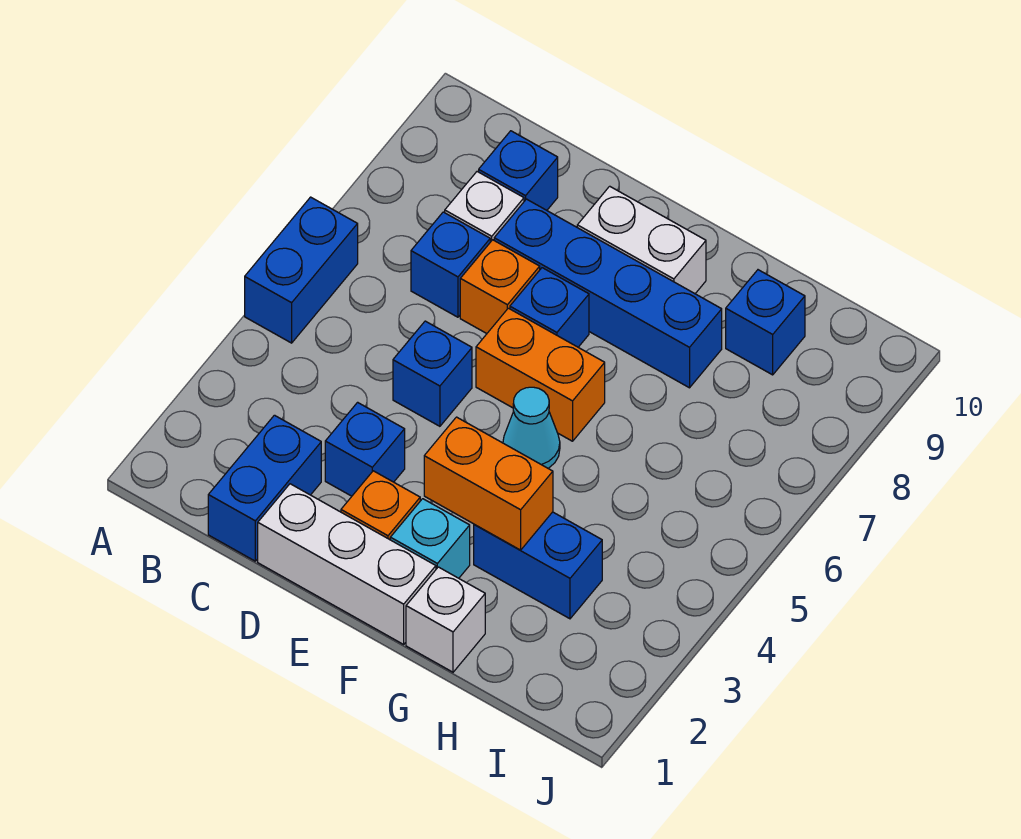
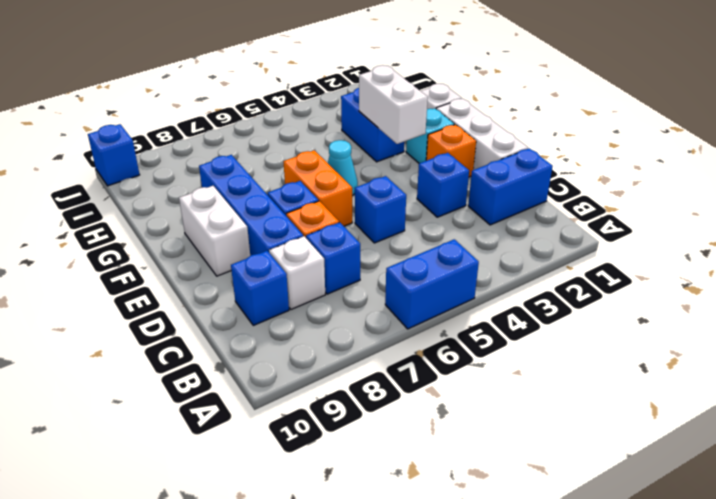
orange 1x2 brick [424,417,553,550] -> white 1x2 brick [359,65,428,144]
blue 1x1 brick [726,270,805,375] -> blue 1x1 brick moved to [88,124,140,186]

